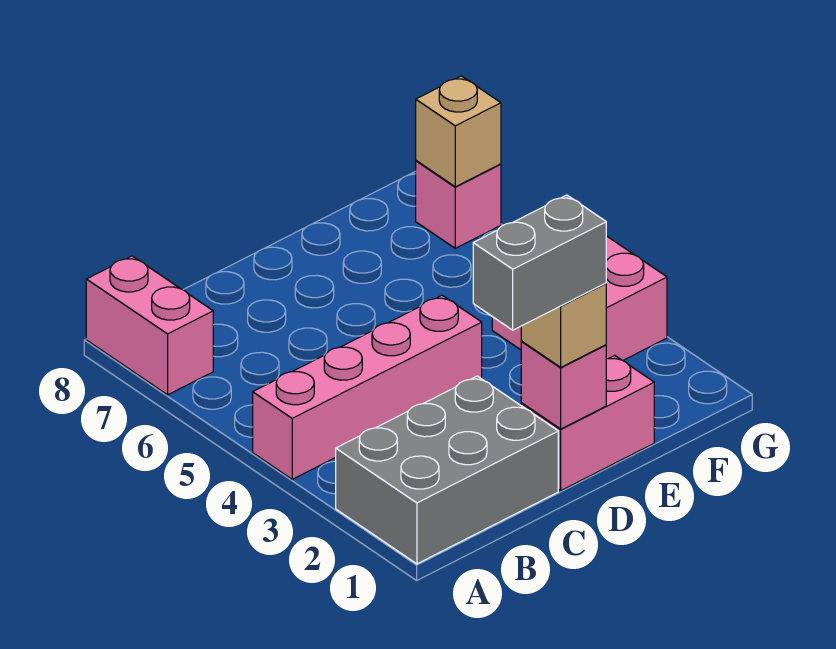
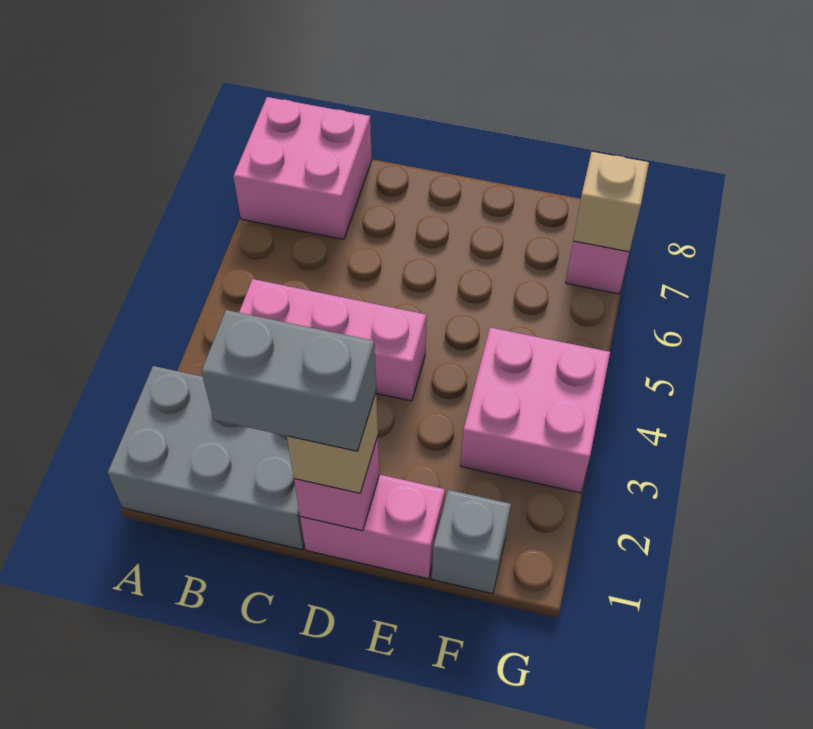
pink 1x4 brick [253,296,482,479] -> pink 1x3 brick [239,279,426,401]
pink 1x2 brick [86,256,213,395] -> pink 2x2 brick [233,97,372,240]
none -> grey 1x1 brick [432,490,511,594]

